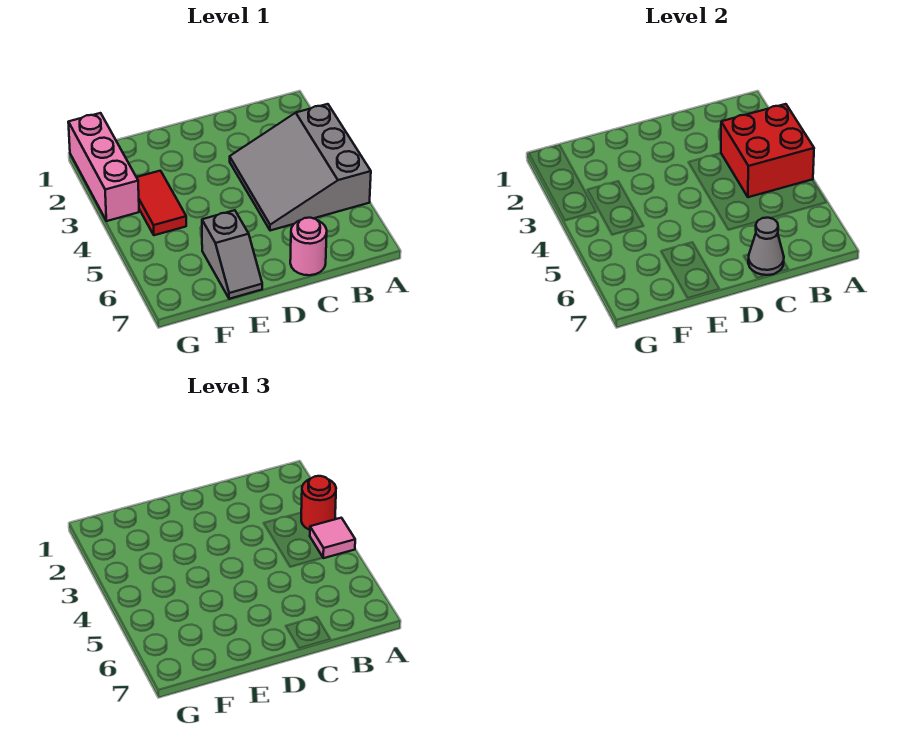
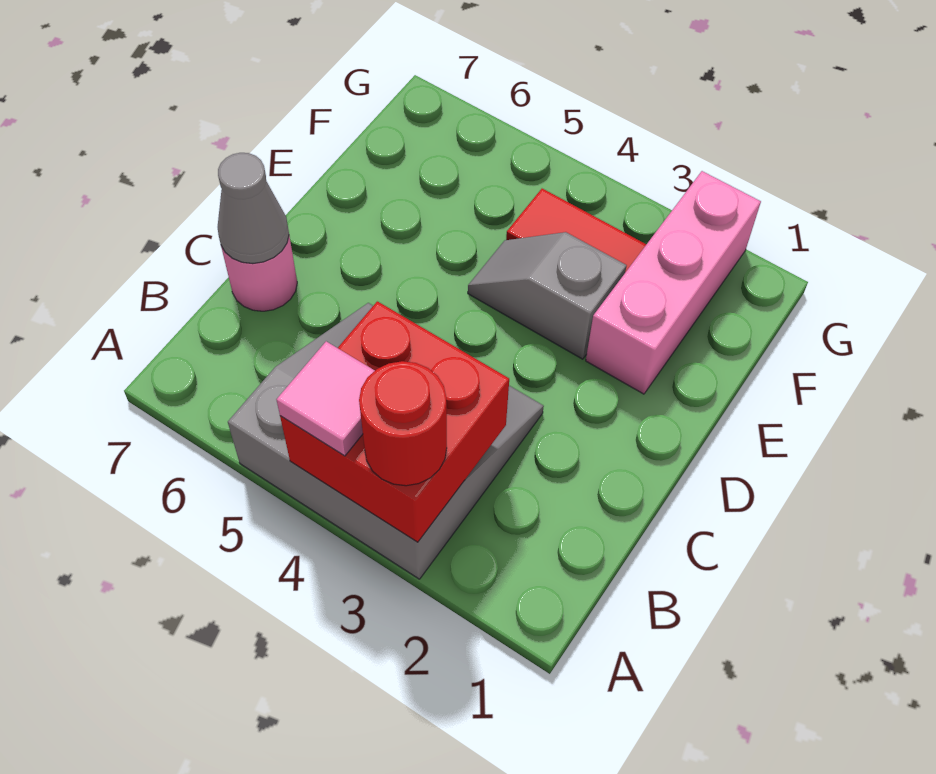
grey 1x2 slope [202,210,262,299] -> grey 1x2 slope moved to [468,232,627,359]
pink 1x3 brick [68,113,139,221] -> pink 1x3 brick turned to [586,171,761,394]

